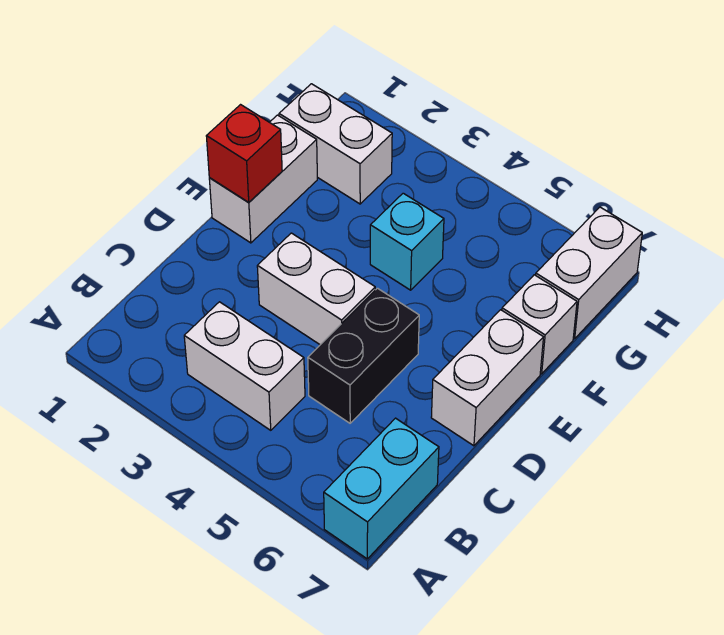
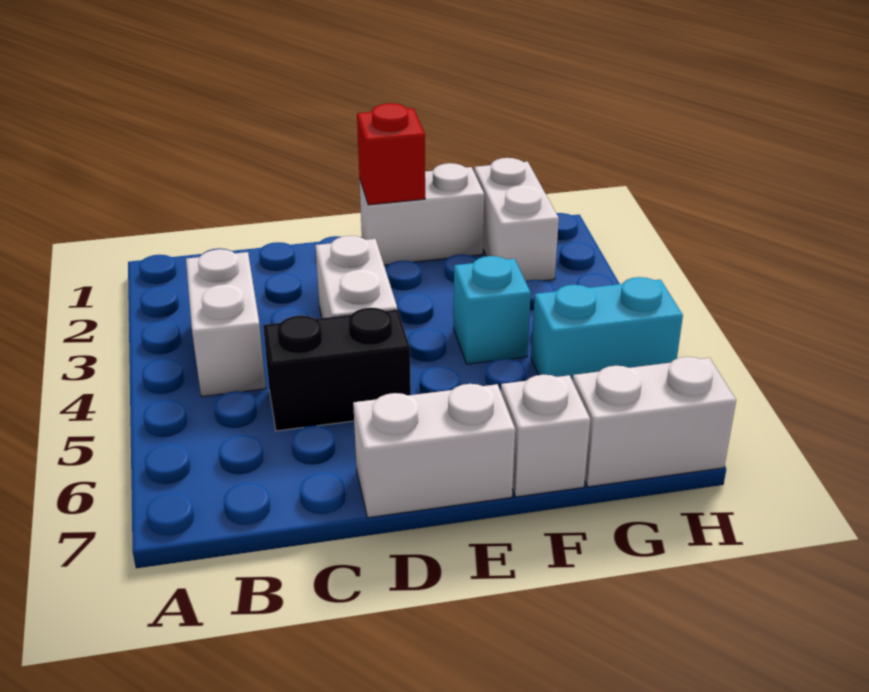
cyan 1x2 brick [324,418,439,559] -> cyan 1x2 brick moved to [531,277,683,381]

